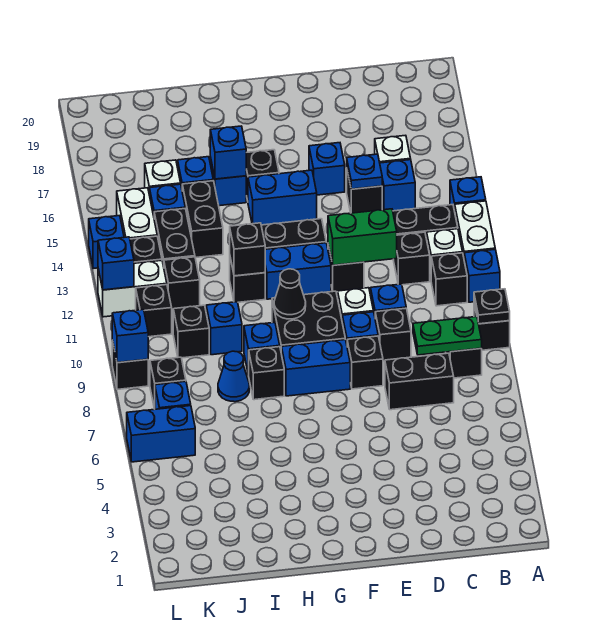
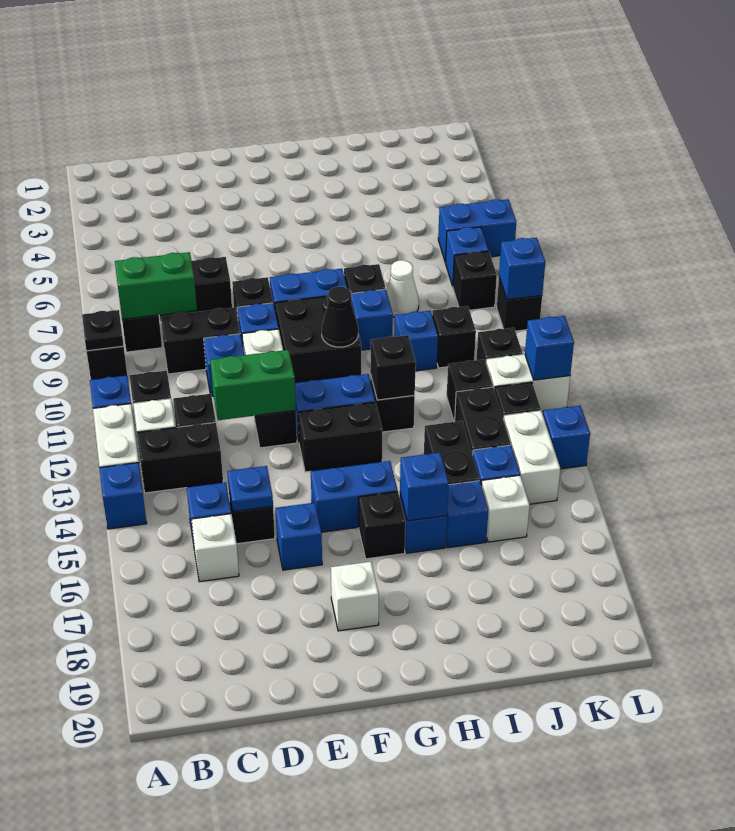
green 1x2 plate [413,317,482,355] -> green 1x2 brick [115,252,197,319]
black 1x1 brick [375,308,411,361] -> black 1x2 brick [161,307,240,374]
none -> white 1x1 brick [331,562,379,631]
blue 1x1 cone [218,351,249,402] -> white 1x1 cone [386,260,419,317]

